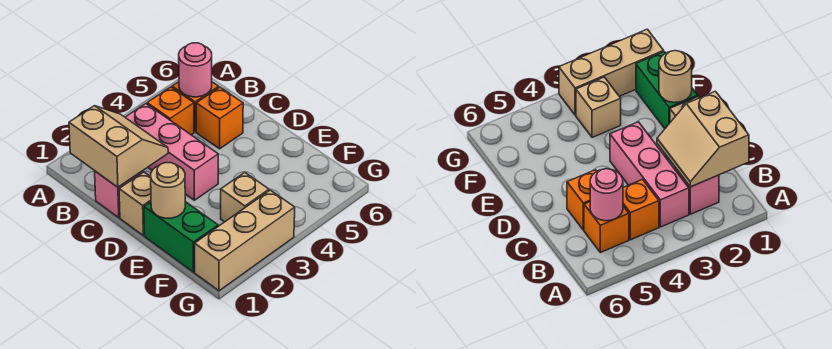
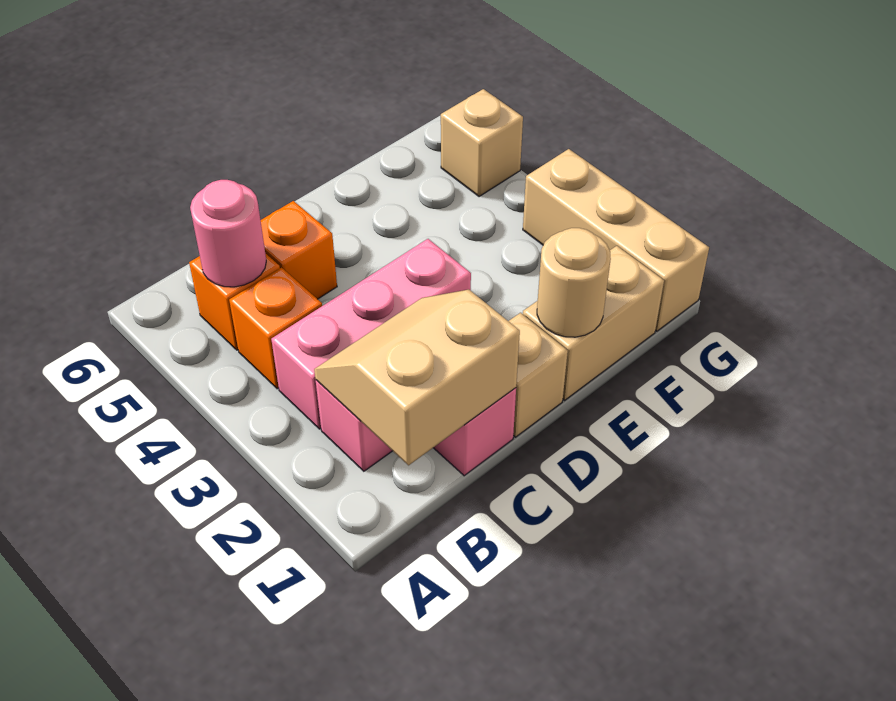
green 1x2 brick [144,202,218,272] -> tan 1x2 brick [523,246,664,400]
tan 1x1 brick [221,172,269,222] -> tan 1x1 brick moved to [441,89,523,197]

